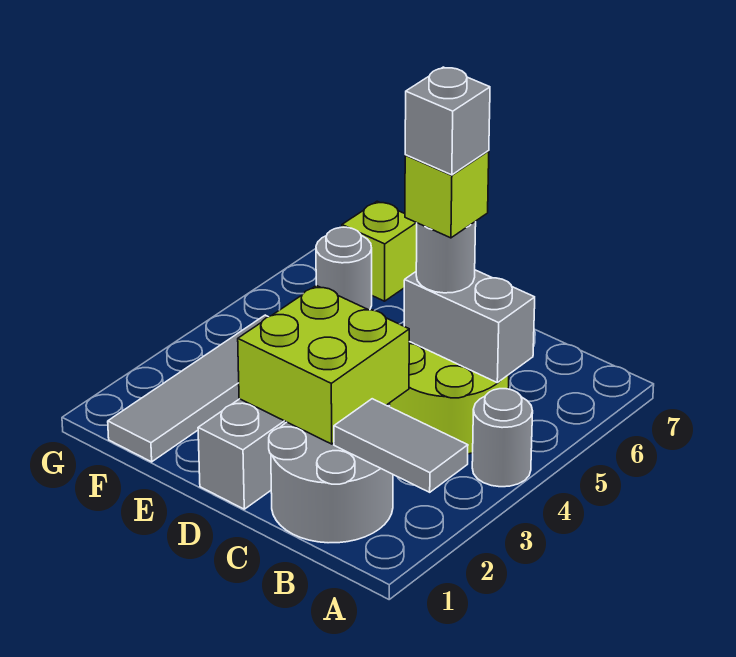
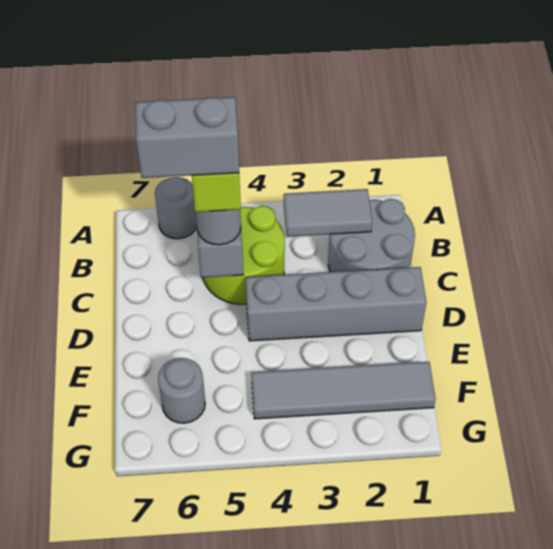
grey 1x2 tile [334,399,468,492] -> grey 1x2 tile turned to [284,189,372,237]
grey 1x1 round brick [472,389,533,487] -> grey 1x1 round brick moved to [155,177,197,239]
lime 2x2 brick [238,285,409,444] -> none
grey 1x1 brick [405,67,490,175] -> grey 1x2 brick [136,97,239,178]
lime 1x1 brick [342,201,417,301] -> none

